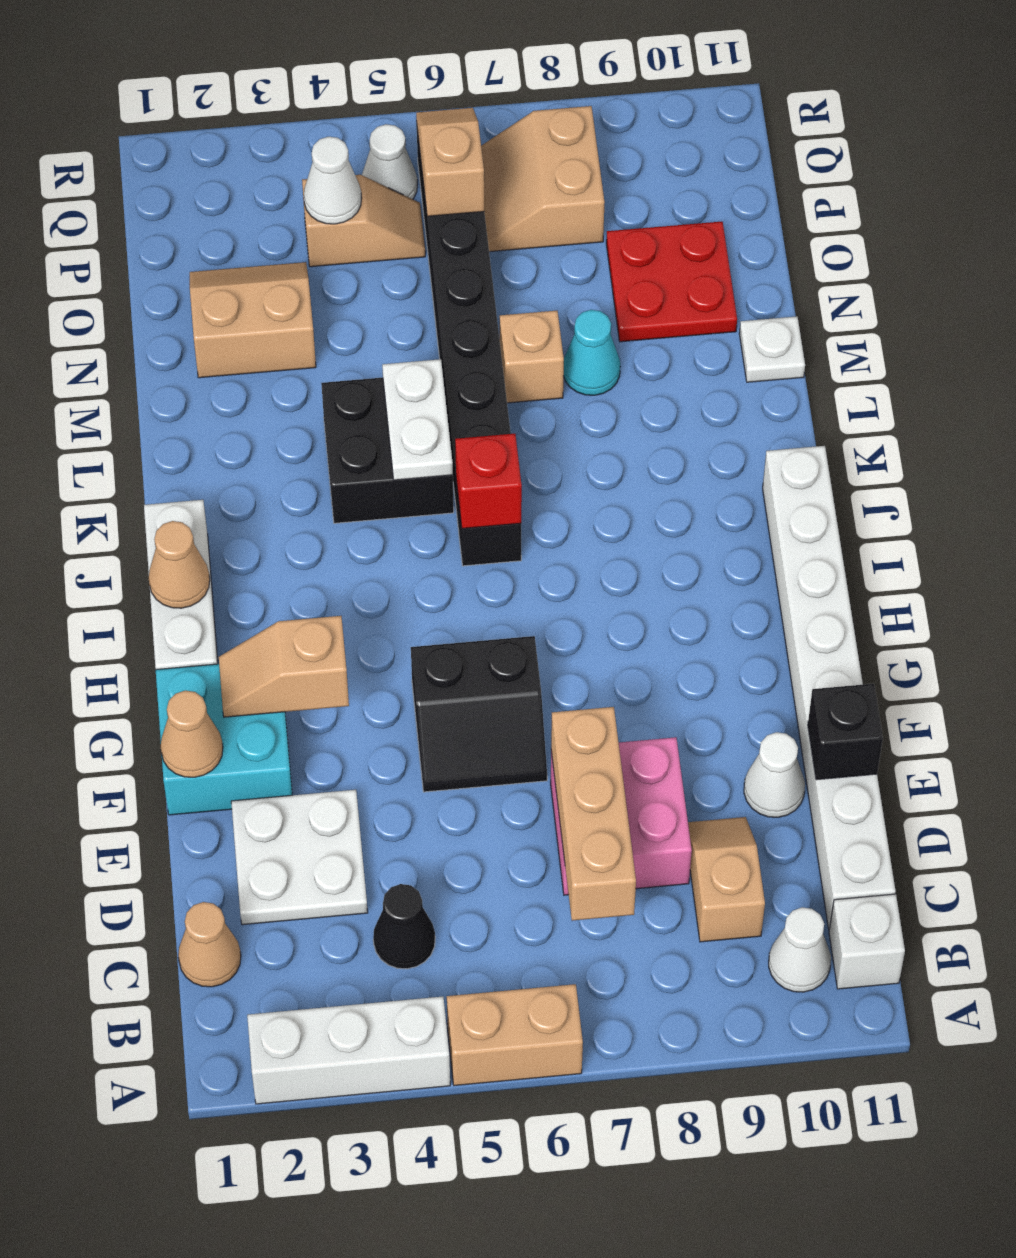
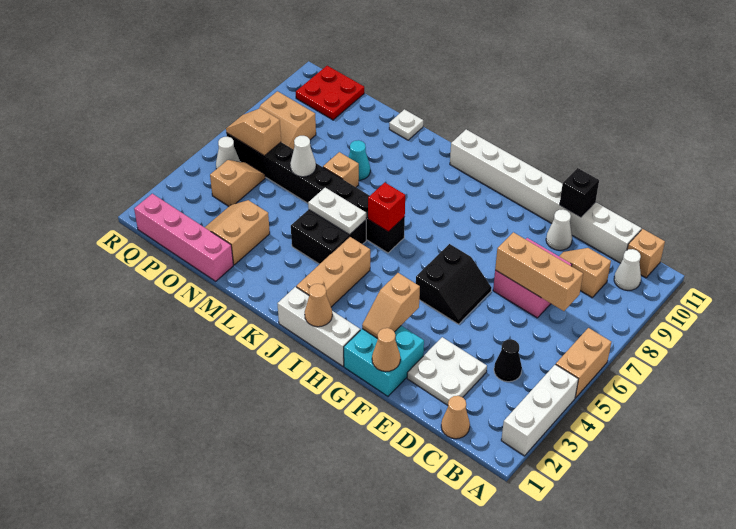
white 1x1 brick [829,894,905,989] -> tan 1x1 brick [627,229,665,278]
none -> tan 1x3 brick [296,237,370,307]
none -> pink 1x4 brick [134,194,233,281]
red 2x2 plate [606,222,737,342] -> red 2x2 plate moved to [296,66,364,120]
white 1x1 cone [304,137,362,224] -> white 1x1 cone moved to [290,136,316,177]

